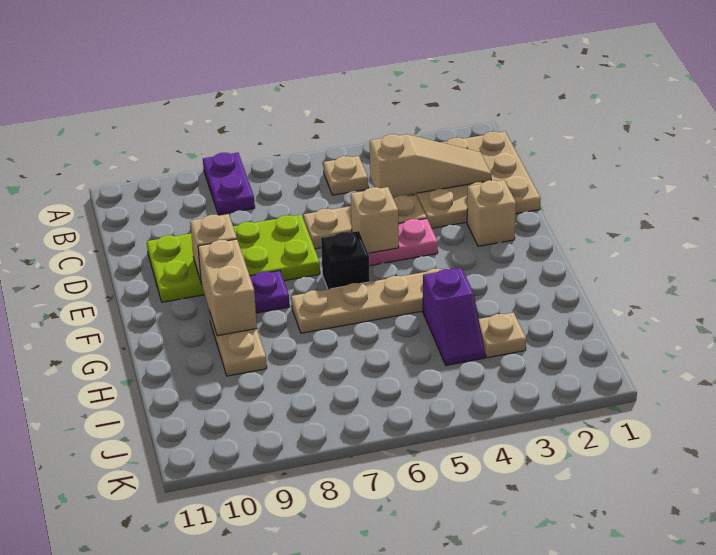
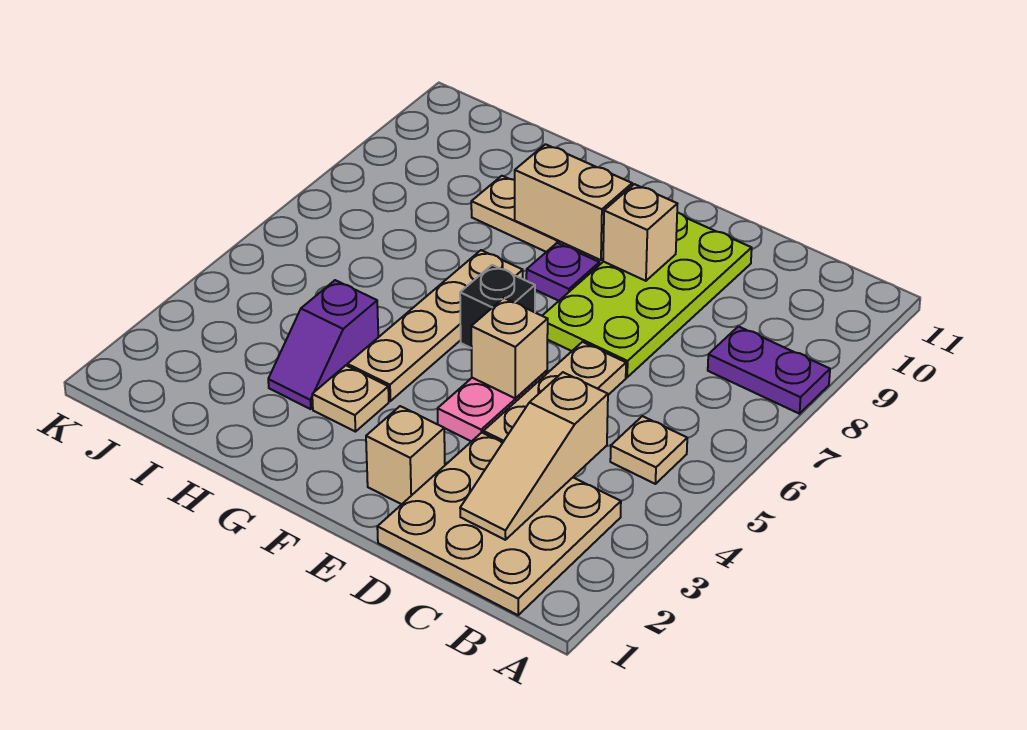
purple 1x2 slope [423,268,485,365] -> purple 1x2 slope turned to [268,280,378,409]
tan 1x1 plate [479,313,526,358] -> tan 1x1 plate moved to [312,366,389,432]

